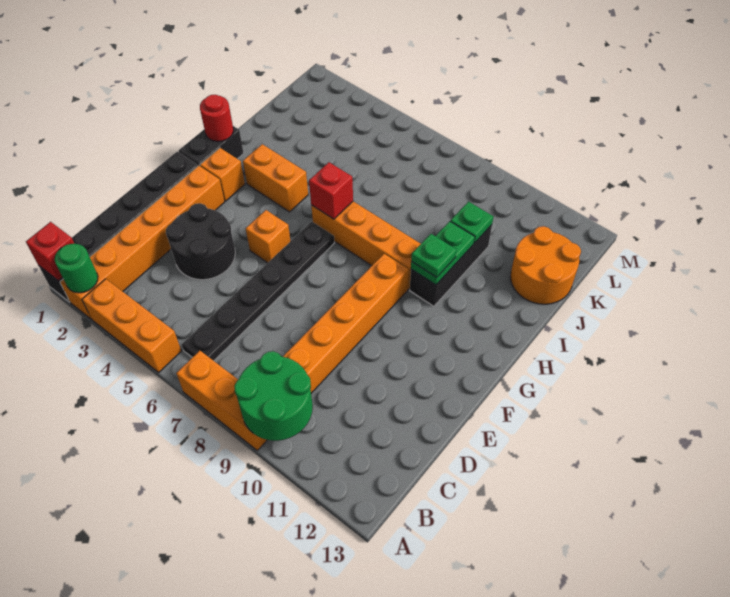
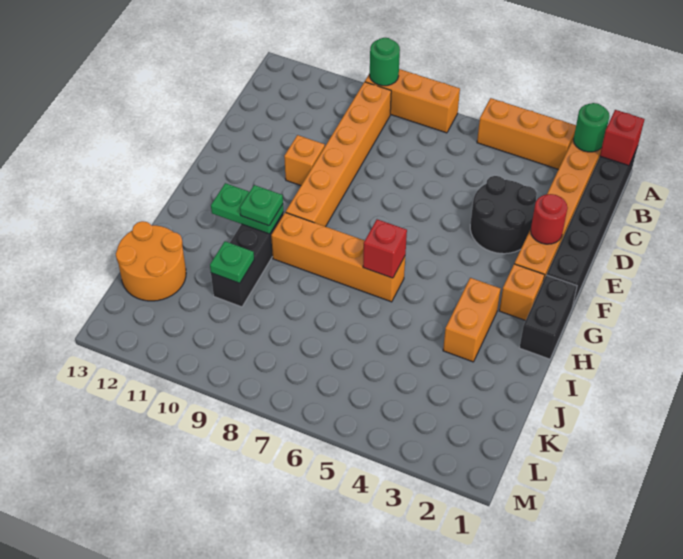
green 2x2 round brick [234,351,313,441] -> green 1x1 round brick [370,38,400,86]
black 1x6 plate [182,222,334,361] -> none
orange 1x1 brick [246,210,290,263] -> orange 1x1 brick moved to [284,135,325,186]
red 1x1 round brick [200,95,233,142] -> red 1x1 round brick moved to [531,194,568,244]
orange 1x2 brick [243,144,308,212] -> orange 1x2 brick turned to [443,278,500,362]
green 1x2 plate [411,221,475,285] -> green 1x2 plate turned to [211,183,284,234]

